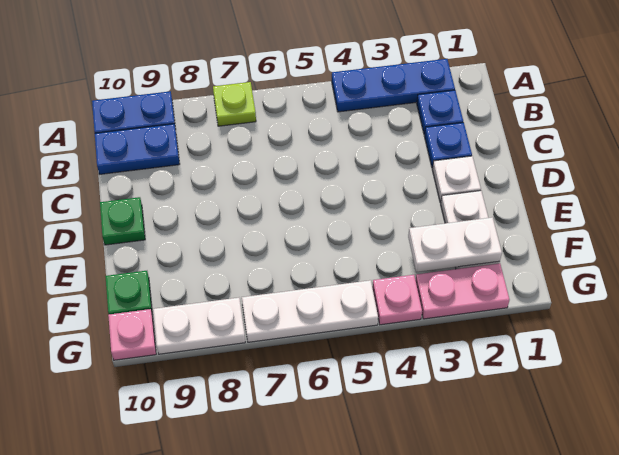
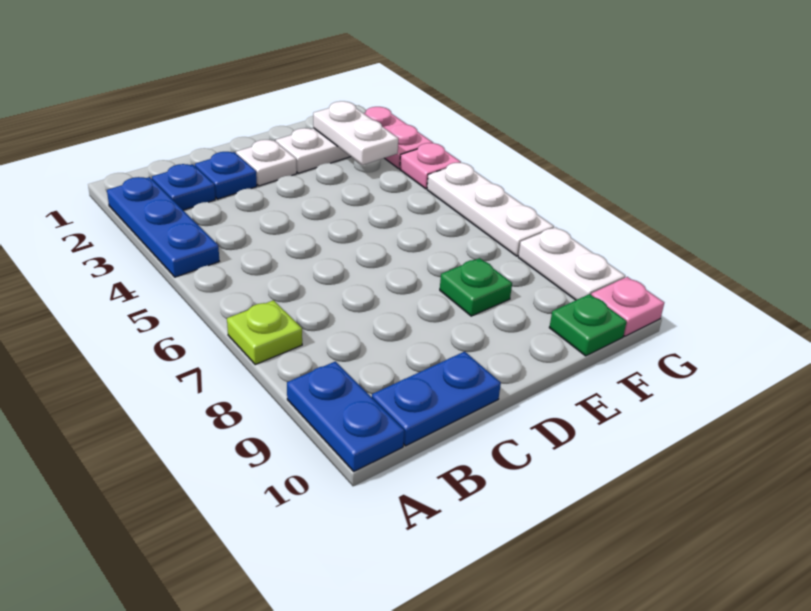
blue 1x2 plate [95,124,179,174] -> blue 1x2 plate turned to [372,352,501,446]
green 1x1 plate [100,197,145,245] -> green 1x1 plate moved to [440,258,512,316]

